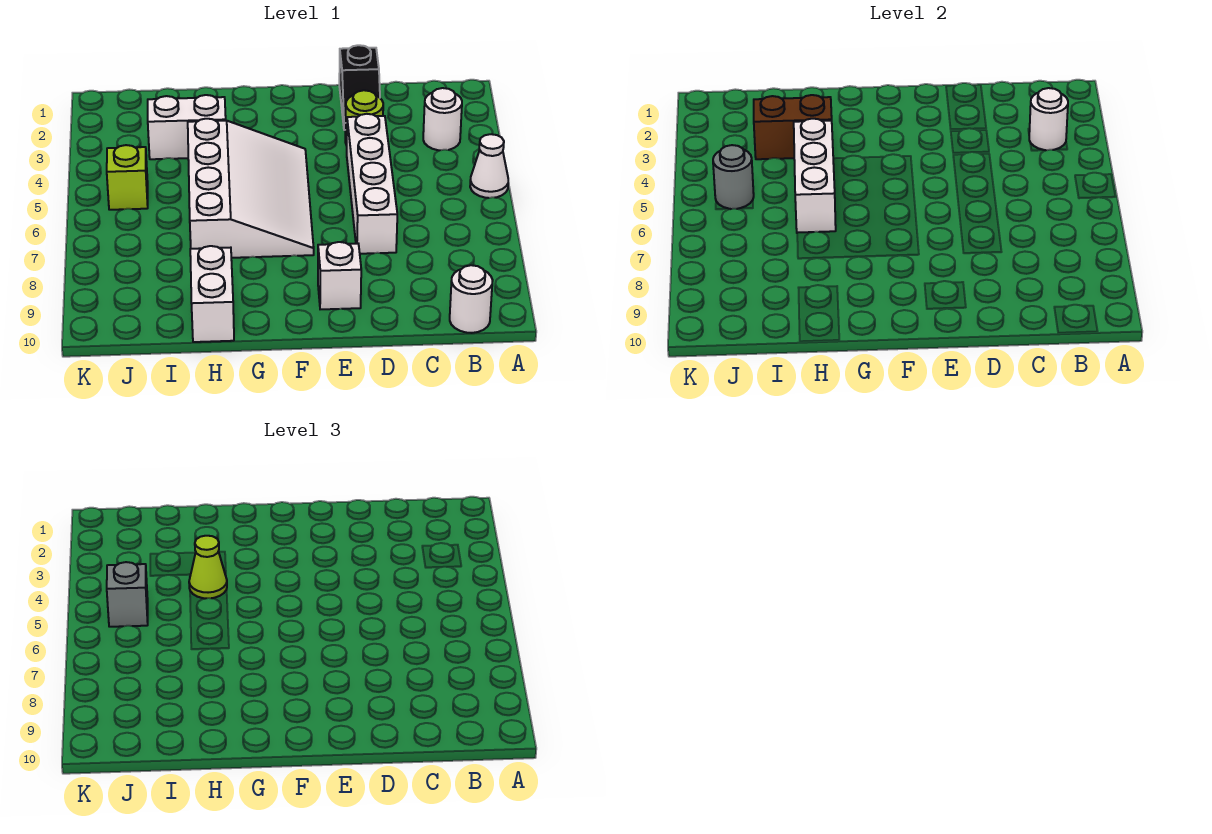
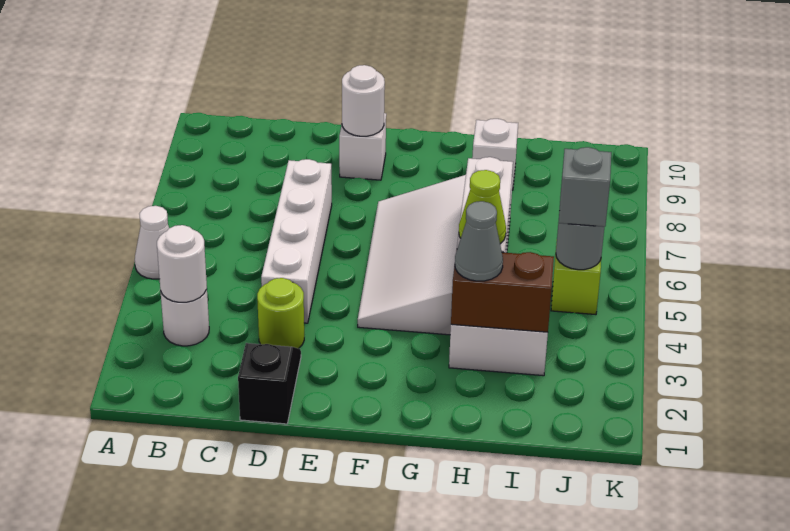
white 1x1 round brick [450,265,493,333] -> white 1x1 round brick moved to [342,65,385,136]
none -> grey 1x1 cone [455,201,503,281]
white 1x2 brick [190,246,234,342] -> white 1x1 brick [472,119,518,190]

